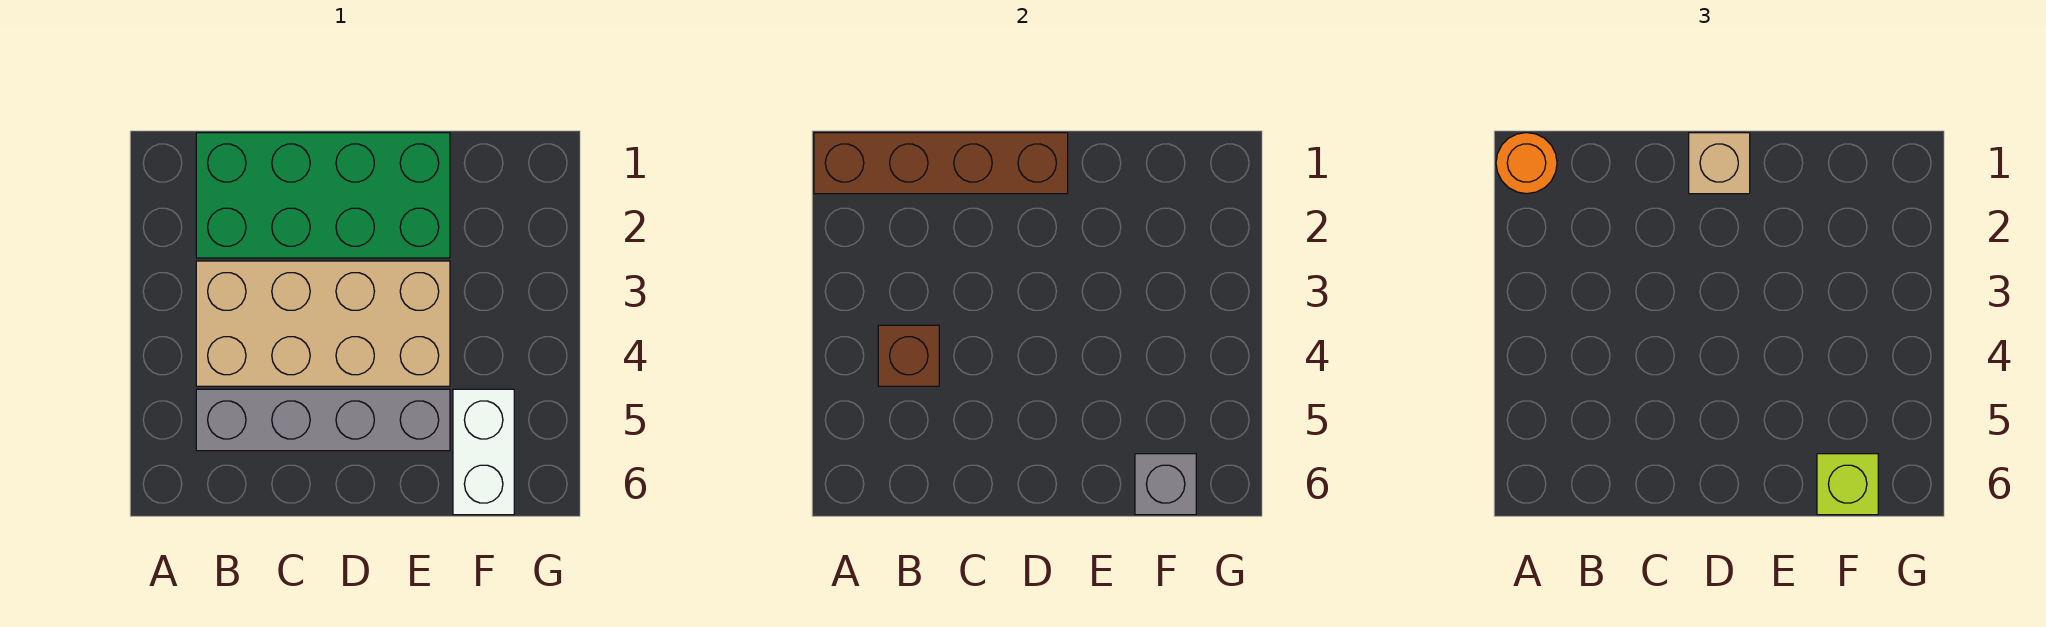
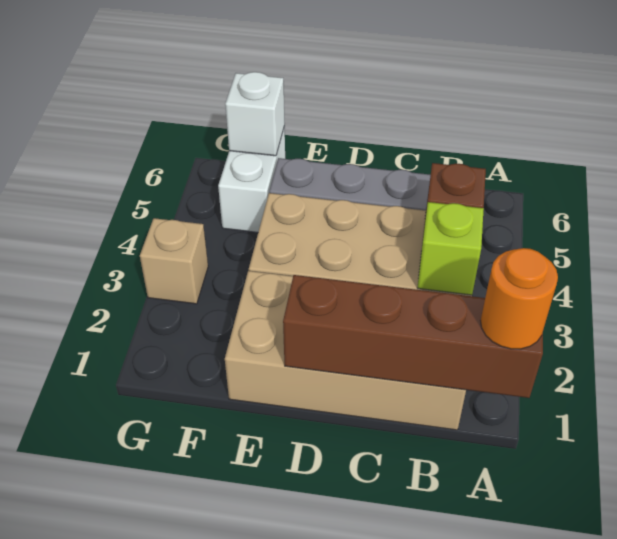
green 2x4 brick [196,133,450,258] -> tan 2x4 brick [225,271,466,430]
tan 1x1 brick [1689,133,1750,194] -> tan 1x1 brick moved to [140,218,208,304]
grey 1x1 brick [1135,454,1196,515] -> white 1x1 brick [225,72,285,156]
lime 1x1 brick [1817,454,1878,515] -> lime 1x1 brick moved to [417,202,484,295]

